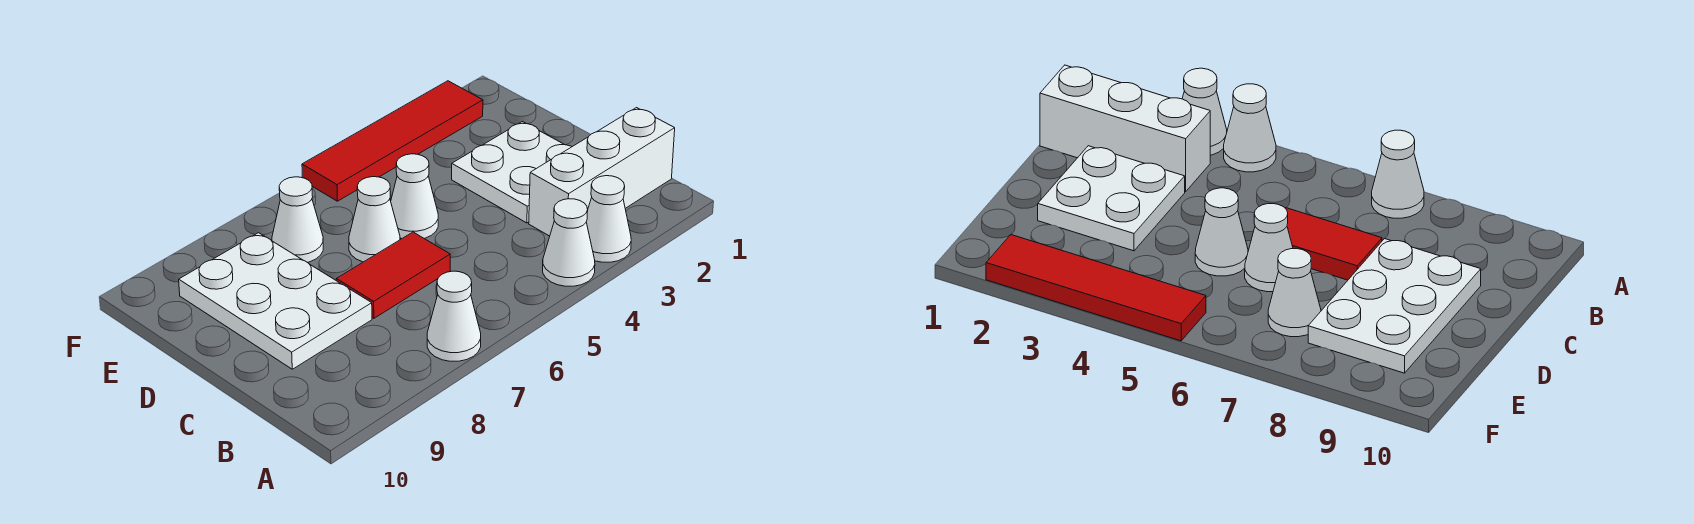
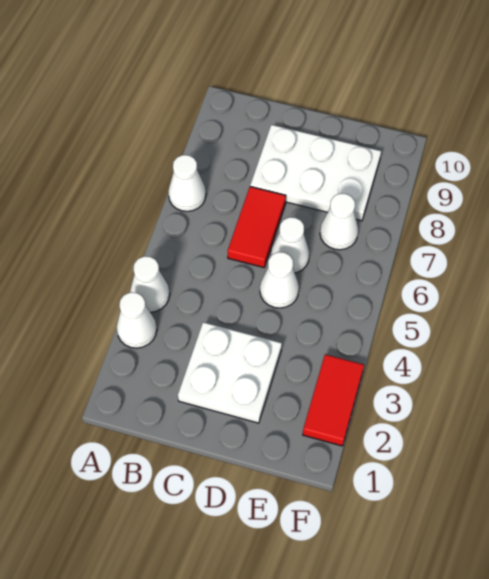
white 1x3 brick [529,108,675,236] -> none
red 1x4 tile [302,81,483,201] -> red 1x2 tile [303,354,364,446]

